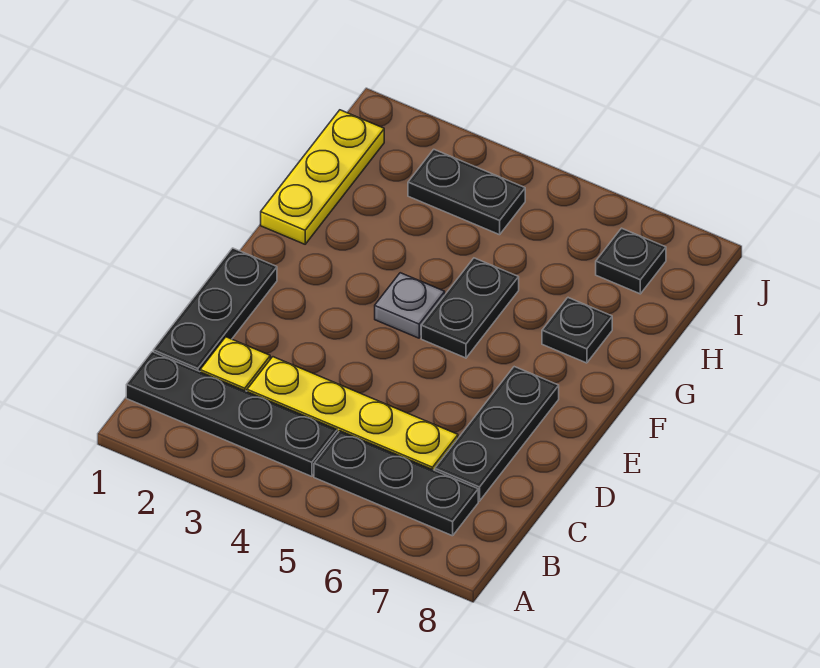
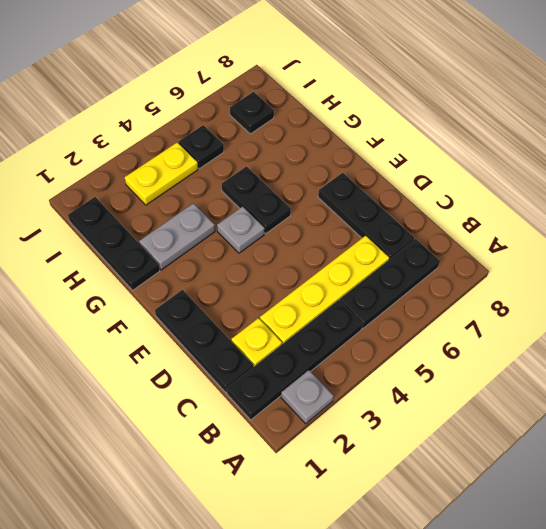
none -> grey 1x1 plate [281,370,334,424]
yellow 1x3 plate [261,110,384,244] -> black 1x3 plate [68,197,160,290]
none -> grey 1x2 plate [139,203,215,270]
black 1x1 plate [542,298,612,363] -> black 1x1 plate moved to [179,125,224,169]
black 1x2 plate [408,149,525,235] -> yellow 1x2 plate [125,143,198,205]

